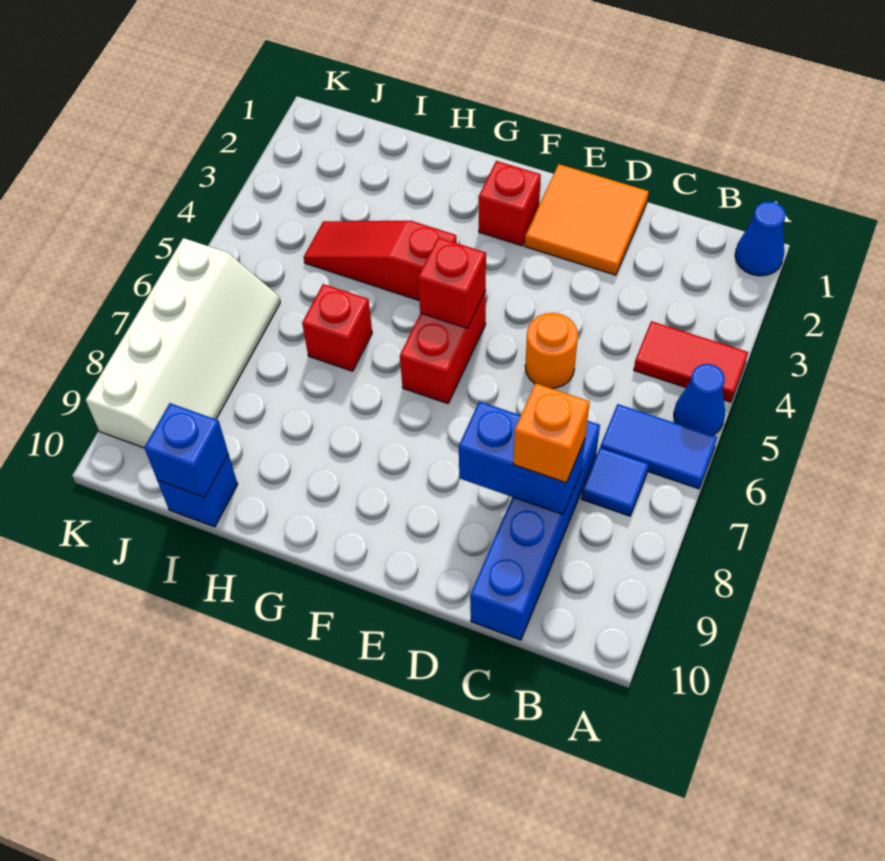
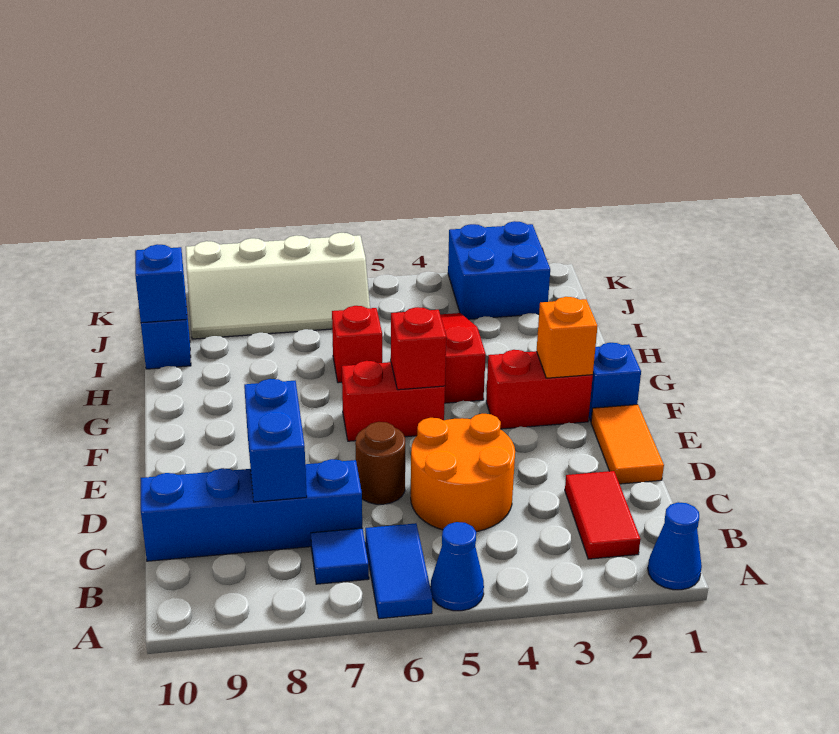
red 1x2 tile [634,321,748,402] -> red 1x2 tile moved to [565,471,641,559]
orange 1x1 brick [513,383,590,483] -> orange 1x1 brick moved to [537,297,598,378]
orange 2x2 tile [525,164,649,275] -> orange 1x2 tile [591,404,664,484]
orange 1x1 round brick [525,313,578,388] -> orange 2x2 round brick [411,414,515,532]
none -> brown 1x1 round brick [355,422,405,504]
none -> blue 1x1 brick [589,343,641,421]
red 1x1 brick [479,161,541,246] -> red 1x2 brick [486,350,593,429]
none -> blue 2x2 brick [448,221,550,319]

